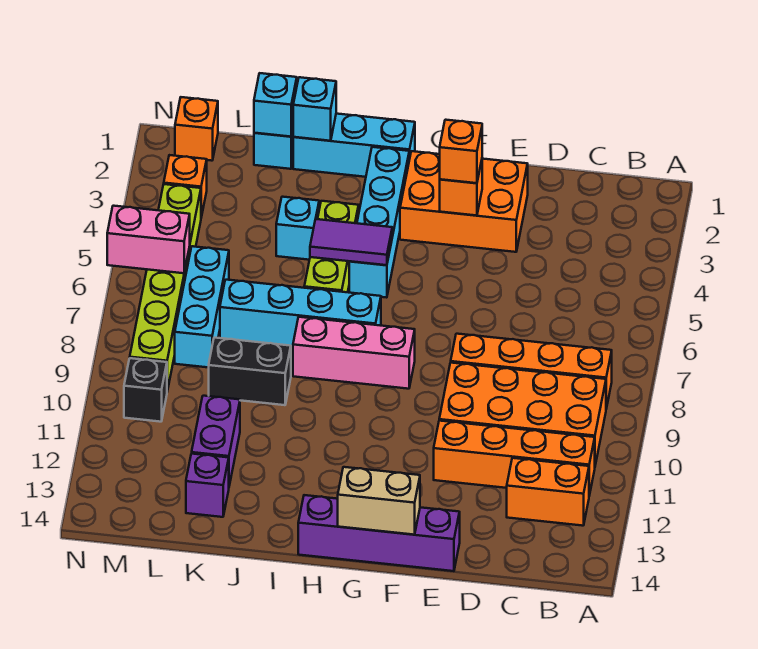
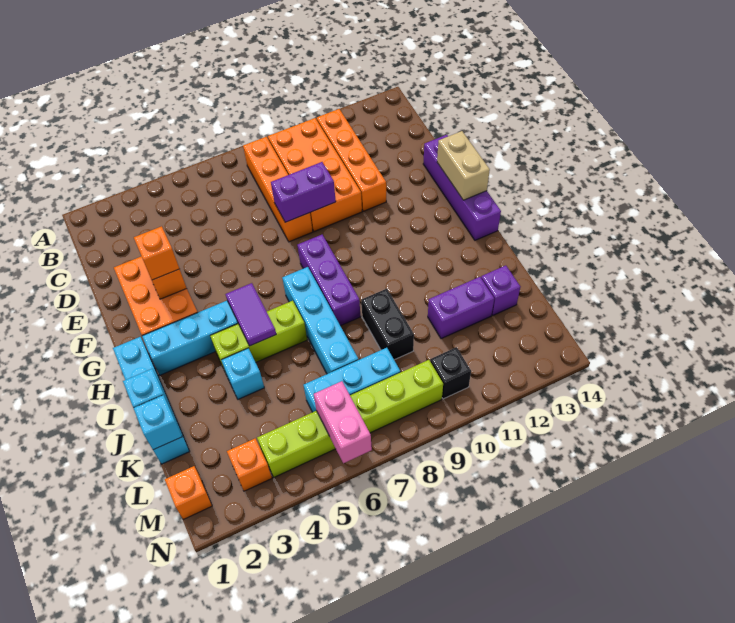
orange 1x2 brick [507,458,589,526] -> none
none -> purple 1x2 brick [271,162,336,222]
pink 1x3 brick [293,317,415,389] -> purple 1x3 brick [297,235,361,326]

